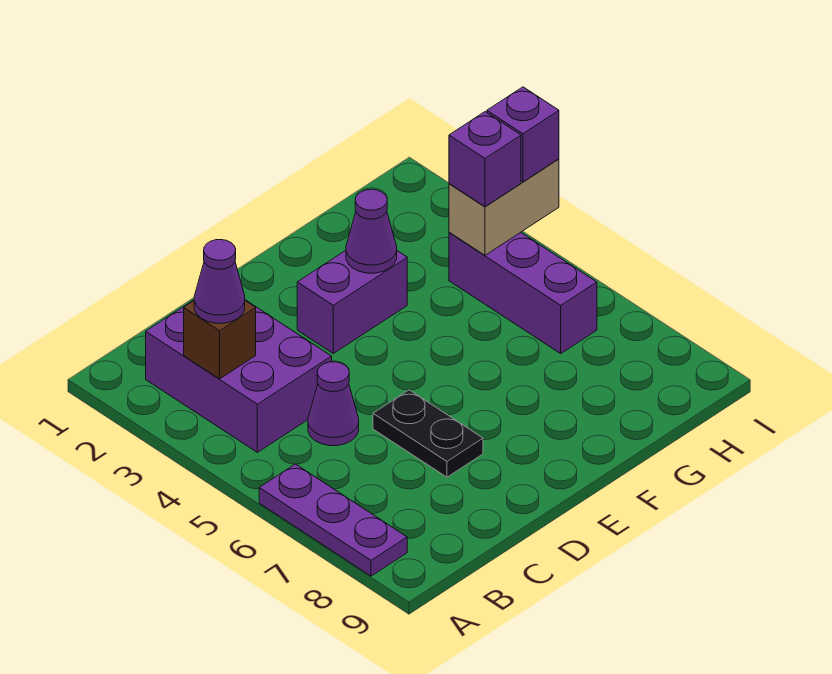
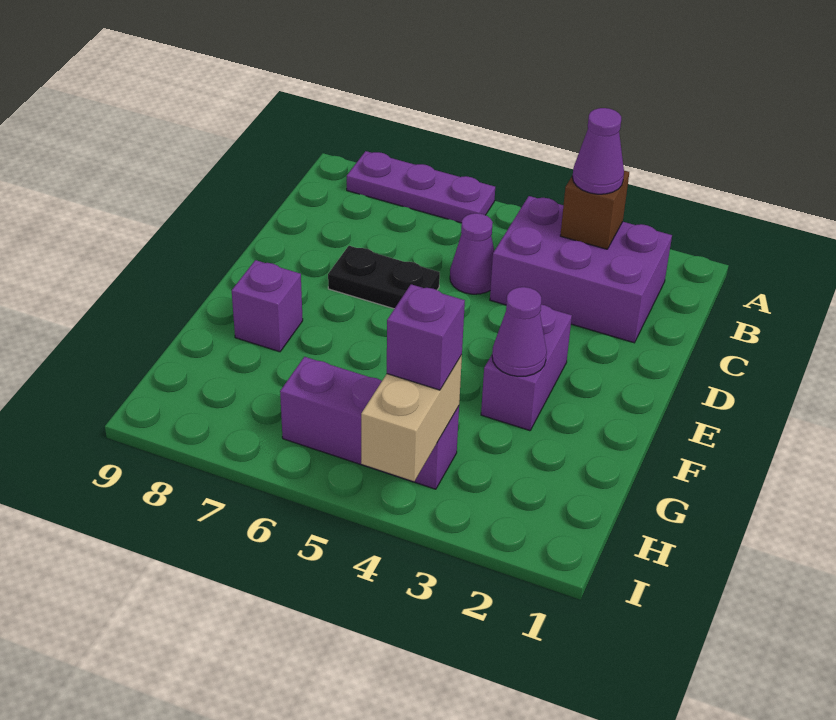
purple 1x1 brick [487,87,559,182] -> purple 1x1 brick moved to [232,260,303,352]

